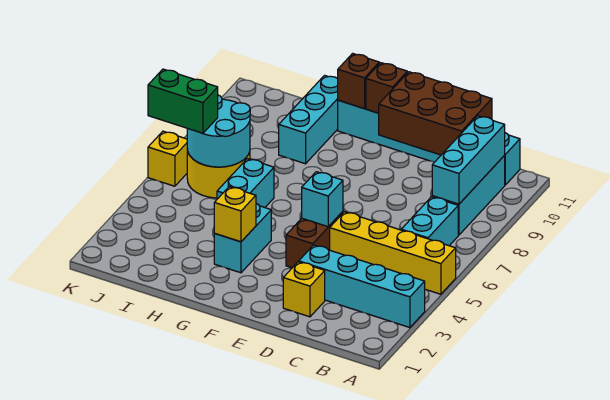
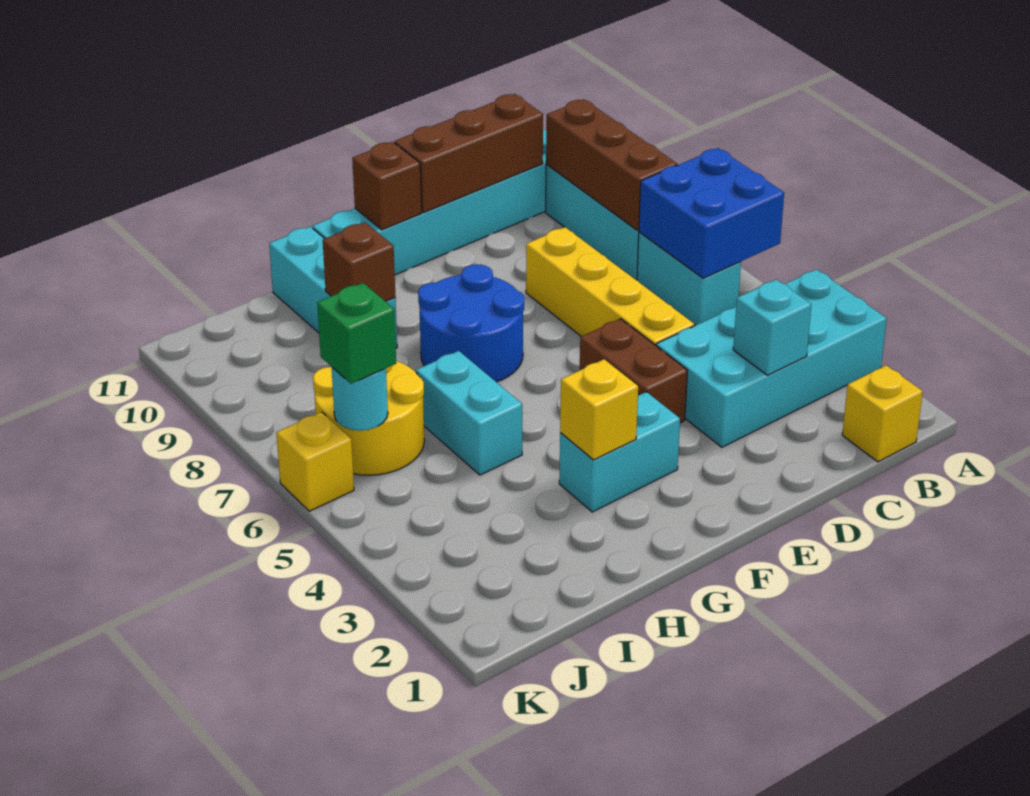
cyan 1x4 brick [299,245,425,328] -> cyan 2x4 brick [656,269,887,447]
yellow 1x4 brick [330,212,456,294] -> yellow 1x4 brick turned to [526,227,694,345]
none -> blue 2x2 brick [639,148,784,278]
cyan 1x3 brick [432,116,505,204] -> brown 1x3 brick [546,99,677,230]
brown 2x3 brick [379,72,492,155] -> brown 1x3 brick [395,94,543,212]
yellow 1x1 brick [283,262,325,317] -> yellow 1x1 brick moved to [842,365,923,462]
cyan 1x1 brick [302,172,343,227] -> cyan 1x1 brick moved to [733,279,811,375]
none -> blue 2x2 round brick [418,264,524,382]
cyan 1x2 brick [214,204,271,273] -> cyan 1x2 brick turned to [559,392,680,512]
brown 1x1 brick [338,53,379,109] -> brown 1x1 brick moved to [323,222,395,302]
cyan 2x2 round brick [187,95,250,167] -> cyan 1x1 round brick [332,367,388,431]
green 1x2 brick [148,69,218,133] -> green 1x1 brick [317,283,396,384]

